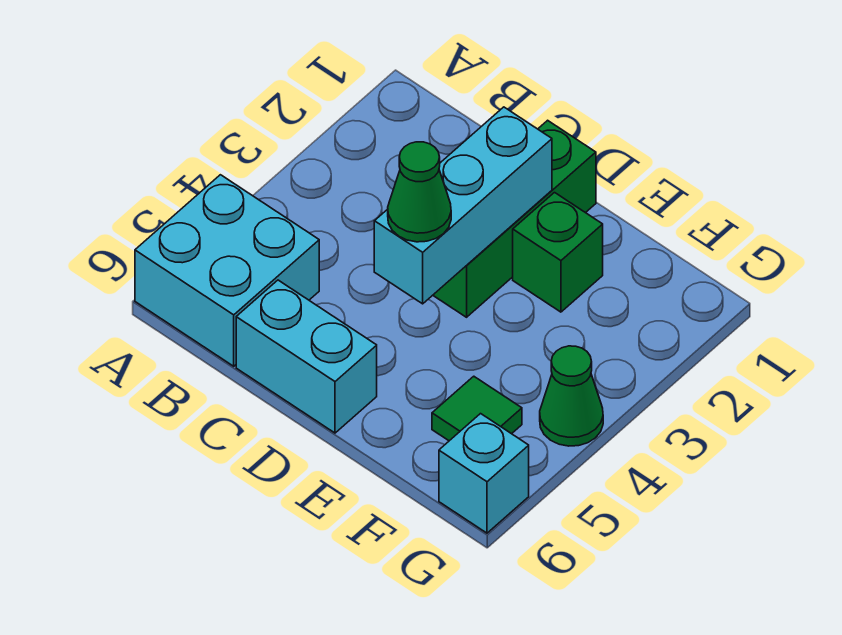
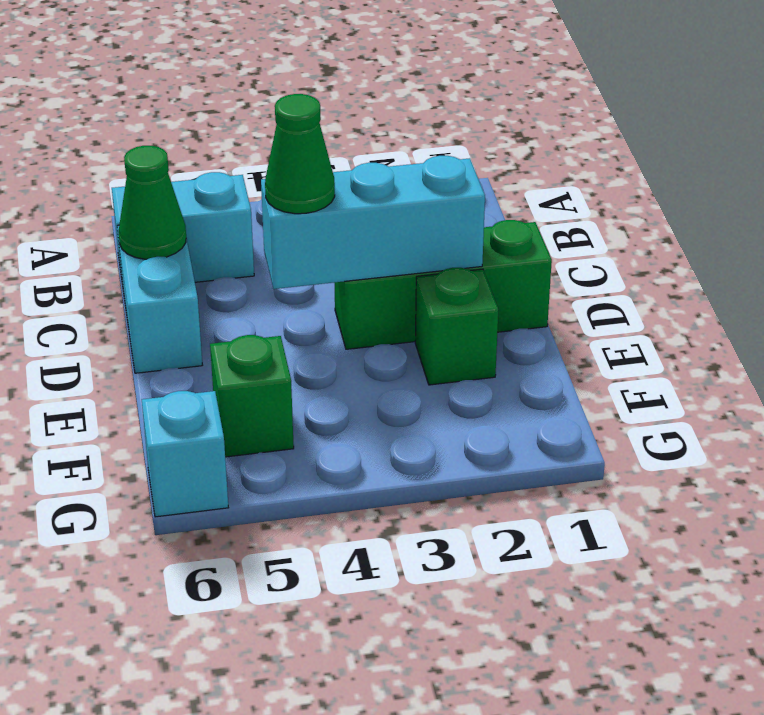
cyan 2x2 brick [135,175,319,366] -> cyan 1x2 brick [112,172,254,284]
green 1x1 tile [432,376,522,441] -> green 1x1 brick [210,335,294,457]
green 1x1 cone [540,346,603,446] -> green 1x1 cone moved to [118,146,186,259]

